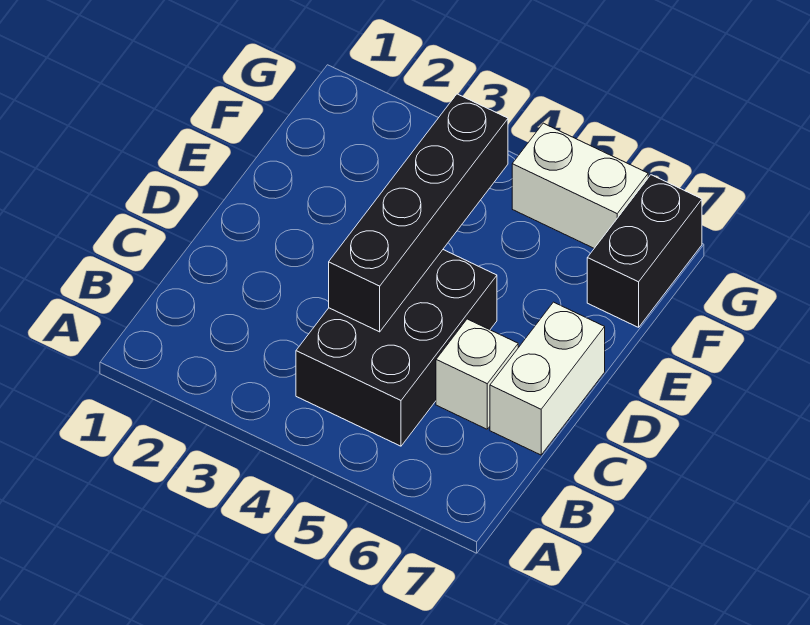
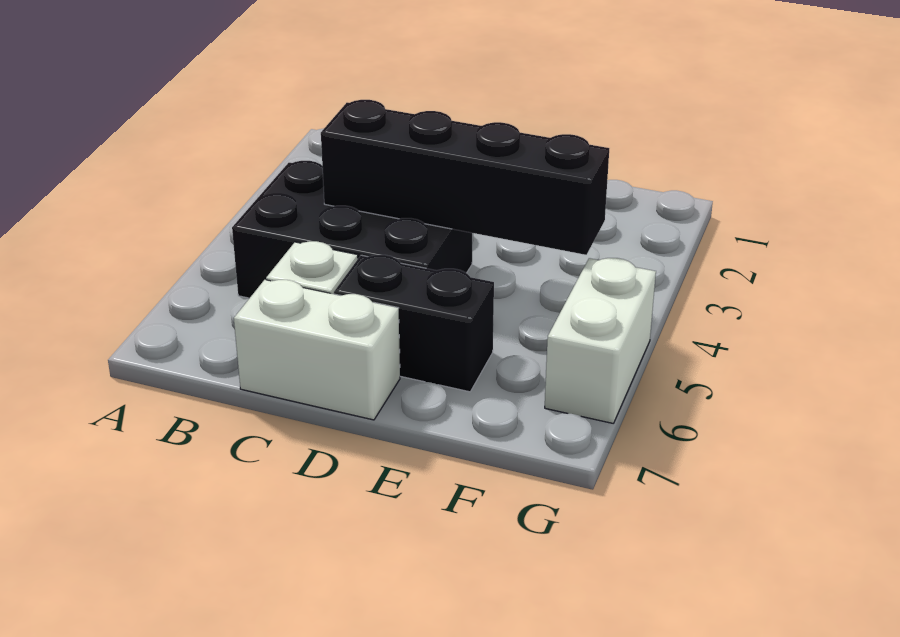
black 1x2 brick [587,175,702,327] -> black 1x2 brick moved to [334,255,494,392]

